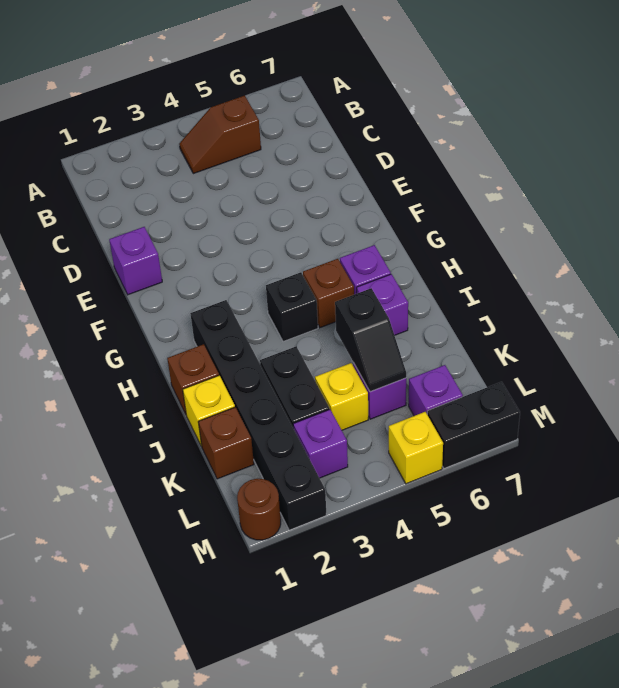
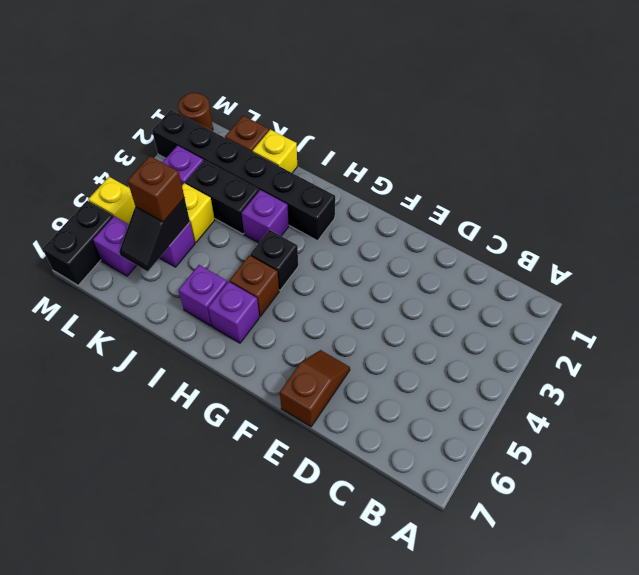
brown 1x2 slope [179,96,261,174] -> brown 1x2 slope moved to [280,350,350,427]
purple 1x1 brick [109,227,162,295] -> purple 1x1 brick moved to [241,190,289,243]
brown 1x1 brick [167,344,219,414] -> brown 1x1 brick moved to [128,156,185,222]
black 1x2 slope [335,288,406,392] -> black 1x2 slope turned to [119,198,190,271]

